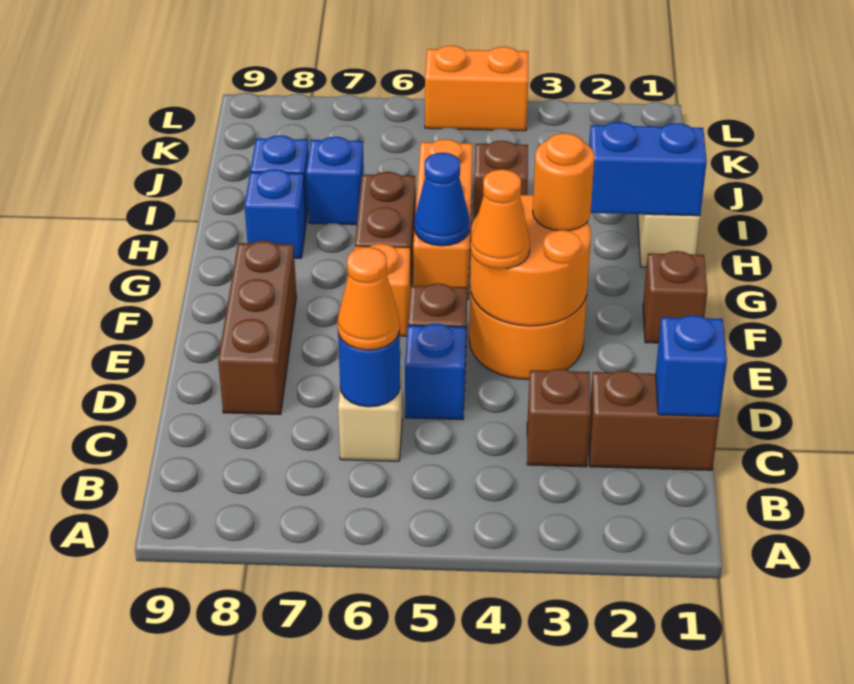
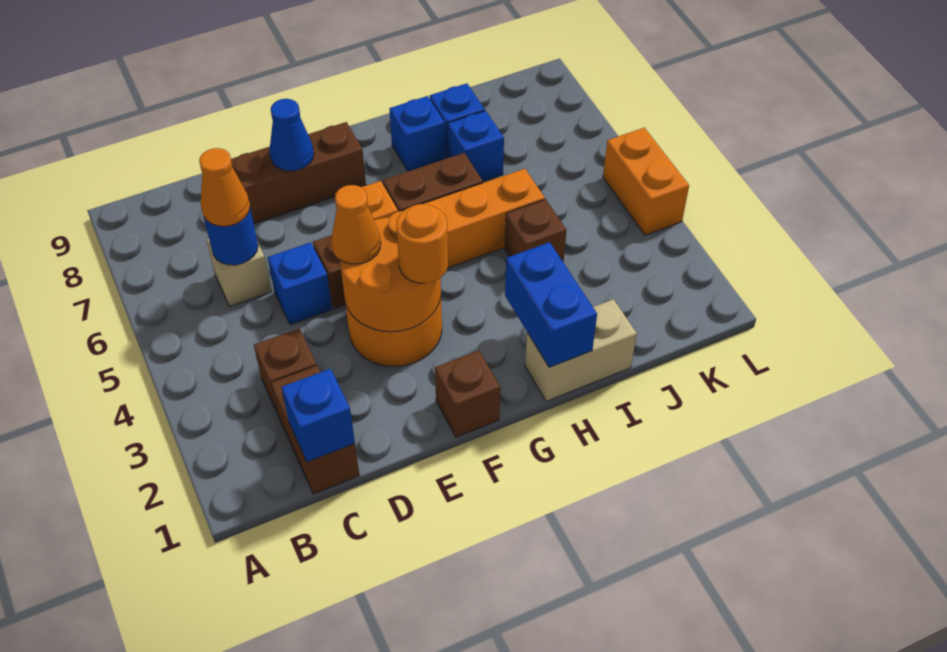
blue 1x1 cone [414,153,470,246] -> blue 1x1 cone moved to [269,99,314,171]

